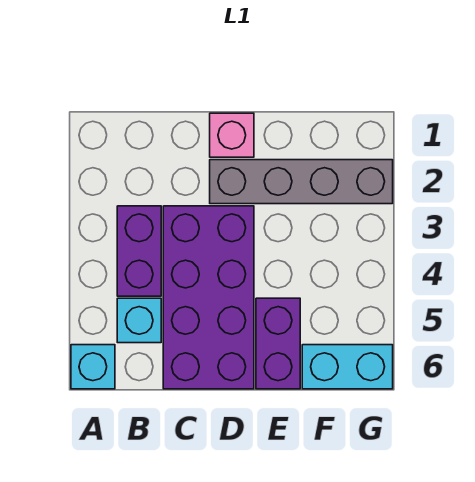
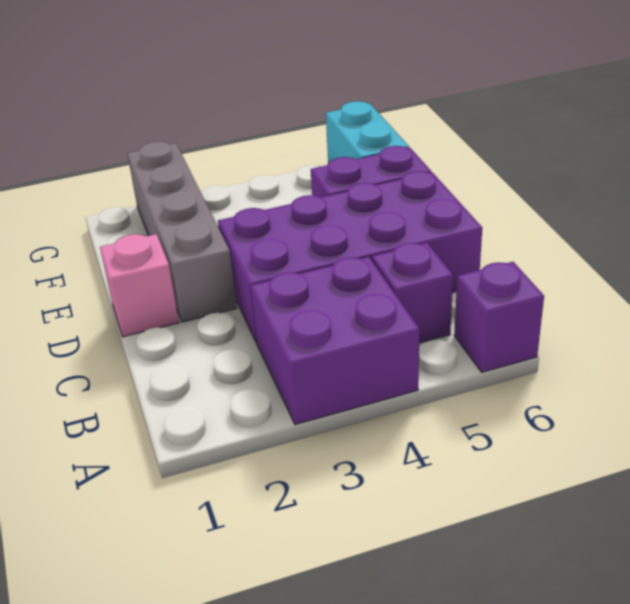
cyan 1x1 brick [71,345,115,389] -> purple 1x1 brick [454,262,544,372]
purple 1x2 brick [117,206,161,296] -> purple 2x2 brick [251,257,419,424]
cyan 1x1 brick [117,298,161,343] -> purple 1x1 brick [372,243,453,343]

